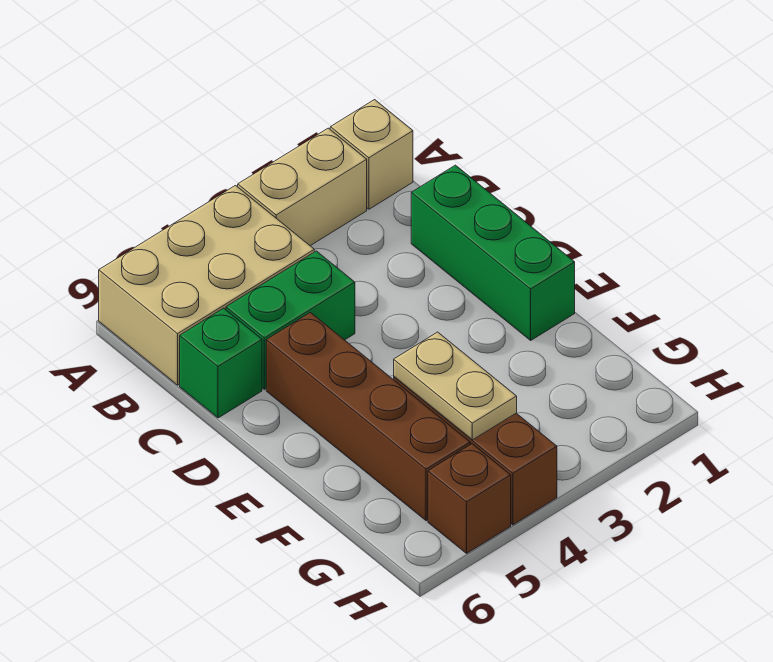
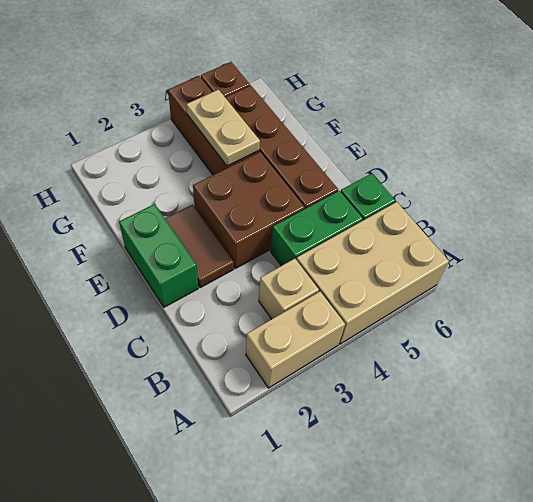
tan 1x1 brick [330,100,413,209] -> tan 1x1 brick moved to [259,259,319,319]
green 1x3 brick [411,165,575,340] -> green 1x2 brick [119,204,198,307]
none -> brown 1x2 tile [165,205,234,288]
none -> brown 2x2 brick [193,152,305,268]

